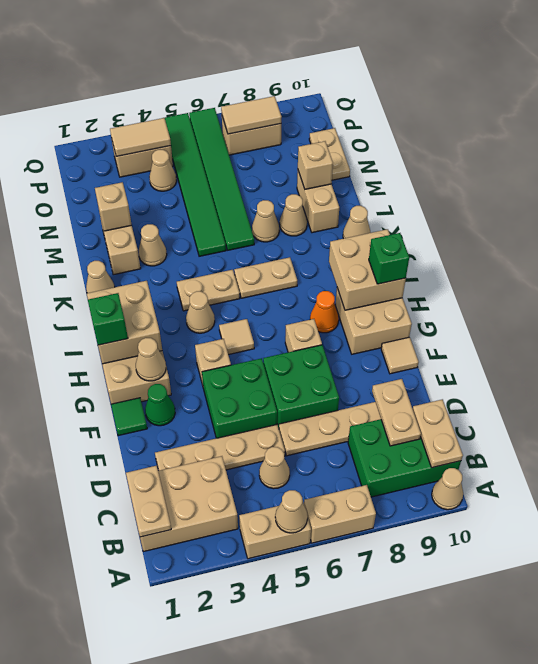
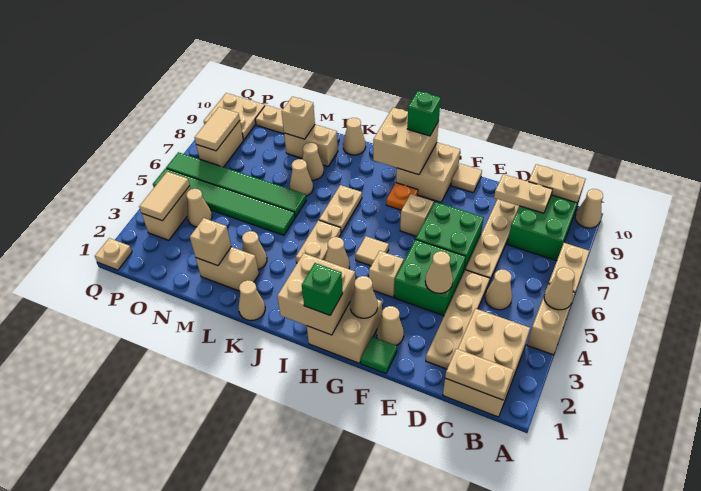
none -> tan 1x1 cone [425,251,453,293]
green 1x1 cone [145,384,175,426] -> tan 1x1 cone [377,306,404,346]
orange 1x1 cone [310,291,339,333] -> orange 1x1 plate [386,183,418,210]
none -> tan 2x2 plate [204,93,265,140]
none -> tan 1x1 plate [95,238,132,270]

